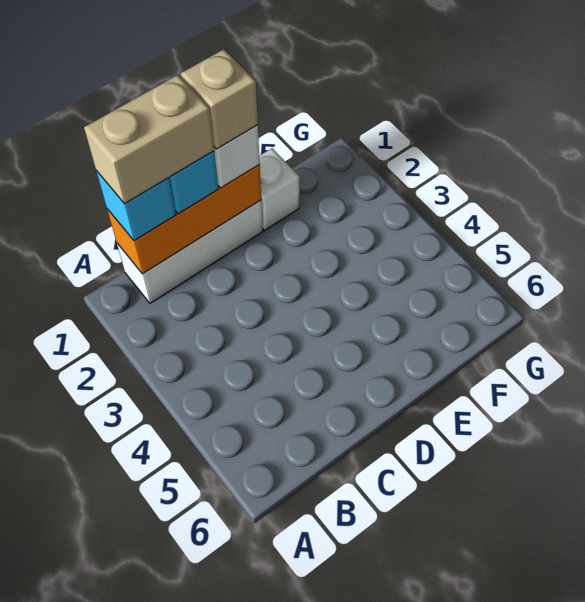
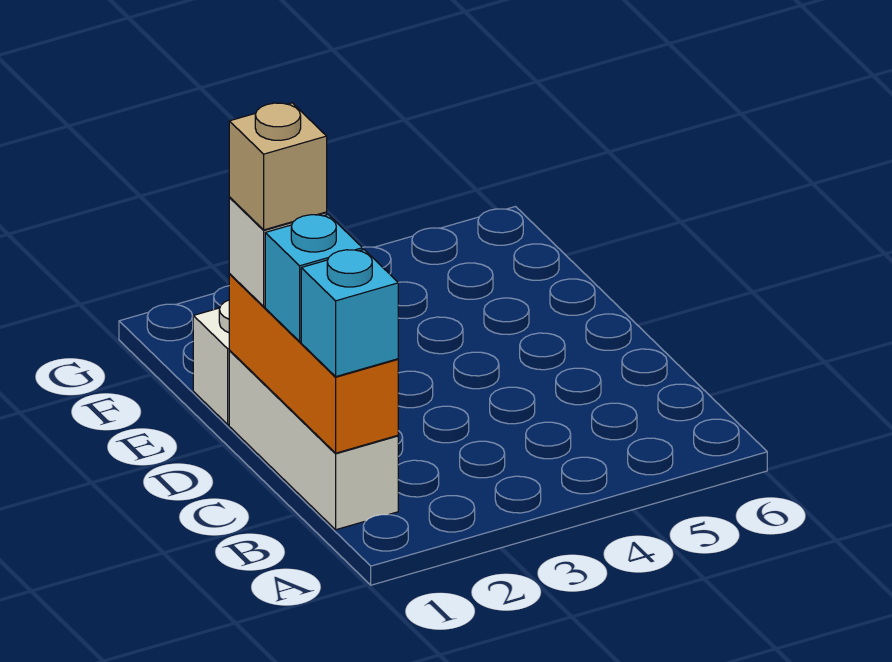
tan 1x2 brick [84,75,214,204] -> none

